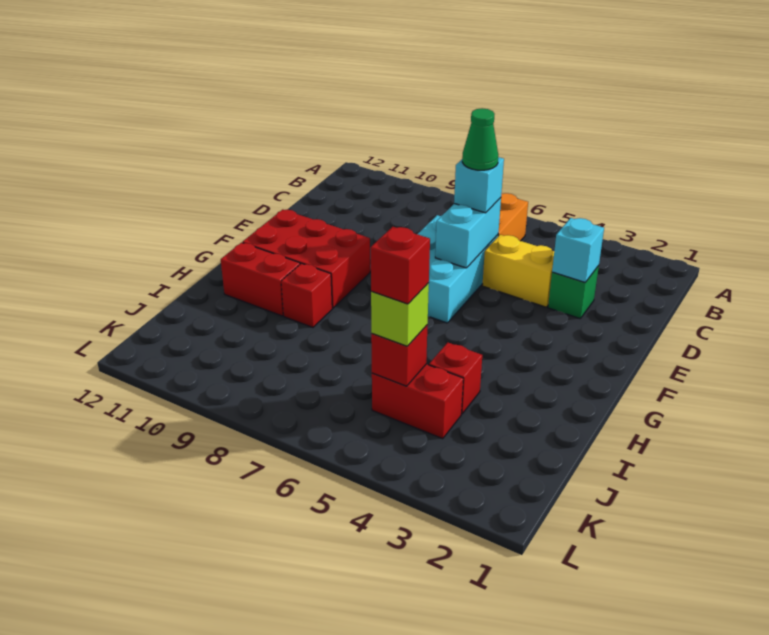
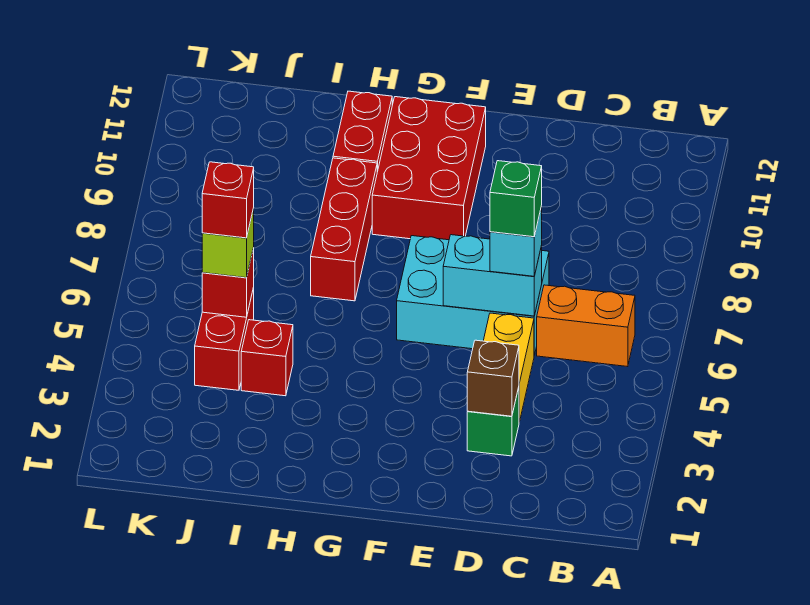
cyan 1x1 brick [552,218,604,282] -> brown 1x1 brick [467,340,519,416]
green 1x1 cone [462,108,498,170] -> green 1x1 brick [490,161,542,237]
red 1x1 brick [281,263,332,327] -> red 1x3 brick [311,158,377,301]

